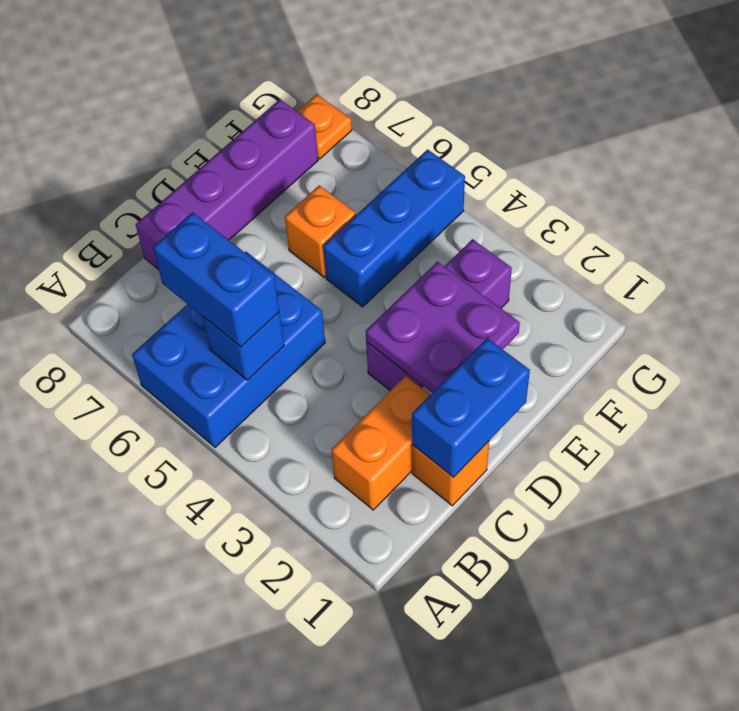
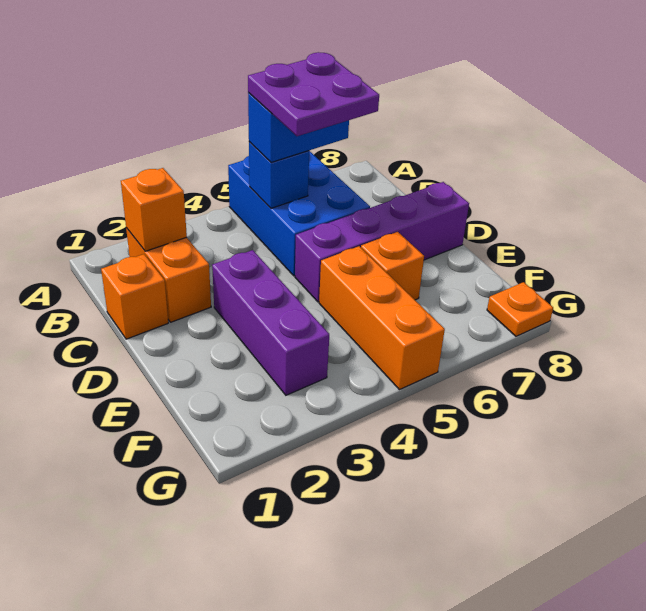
none -> orange 1x1 brick [121,168,187,251]
blue 1x2 brick [412,338,530,477] -> none
purple 1x4 brick [136,99,318,270] -> purple 1x4 brick turned to [295,182,469,302]
purple 2x2 plate [366,262,520,393] -> purple 2x2 plate moved to [248,52,379,136]
blue 1x3 brick [323,150,465,307] -> orange 1x3 brick [319,246,445,390]

